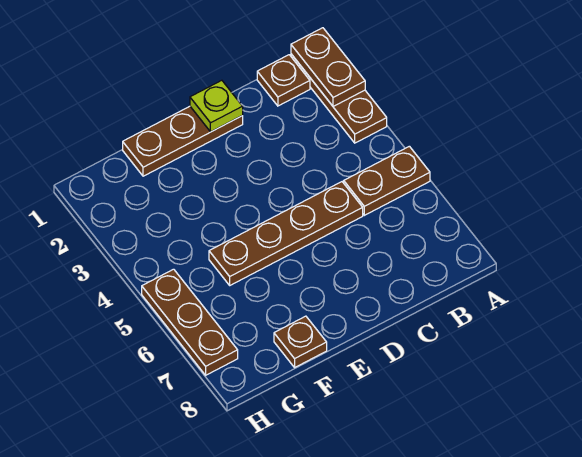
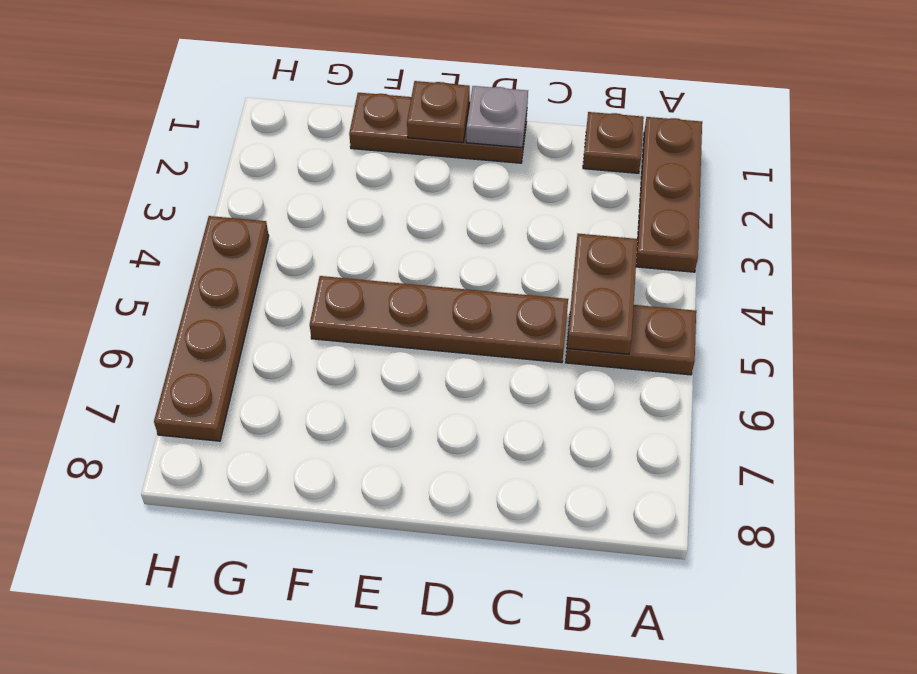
brown 1x2 plate [291,28,365,106] -> brown 1x2 plate moved to [567,234,638,354]
lime 1x1 plate [190,80,243,132] -> grey 1x1 plate [466,86,528,148]
brown 1x1 plate [274,316,327,367] -> brown 1x1 plate moved to [407,81,470,142]
brown 1x3 plate [142,269,238,375] -> brown 1x4 plate [154,216,269,441]

